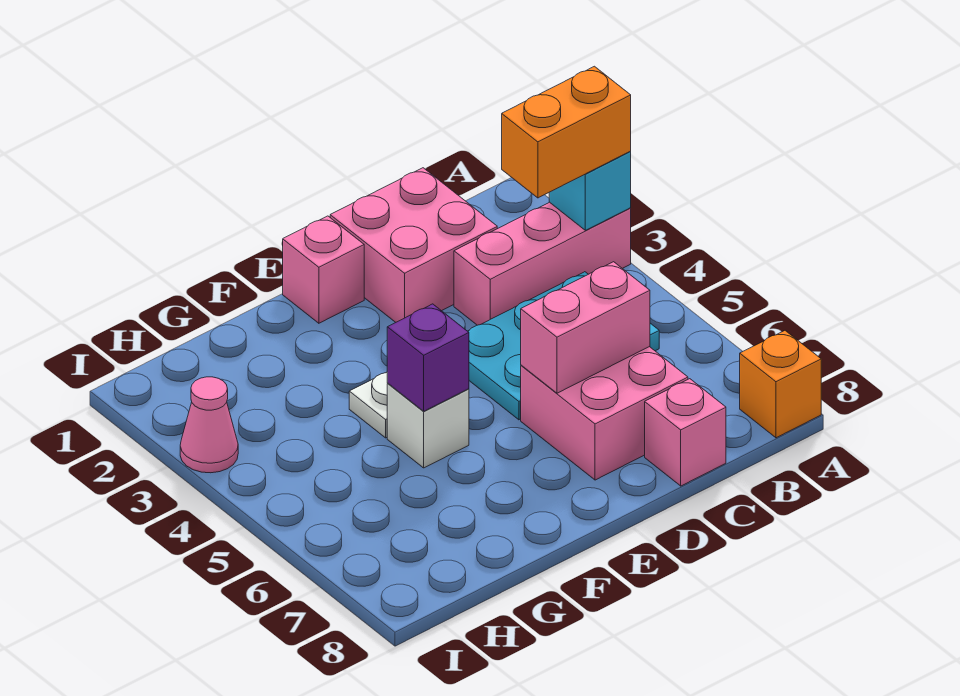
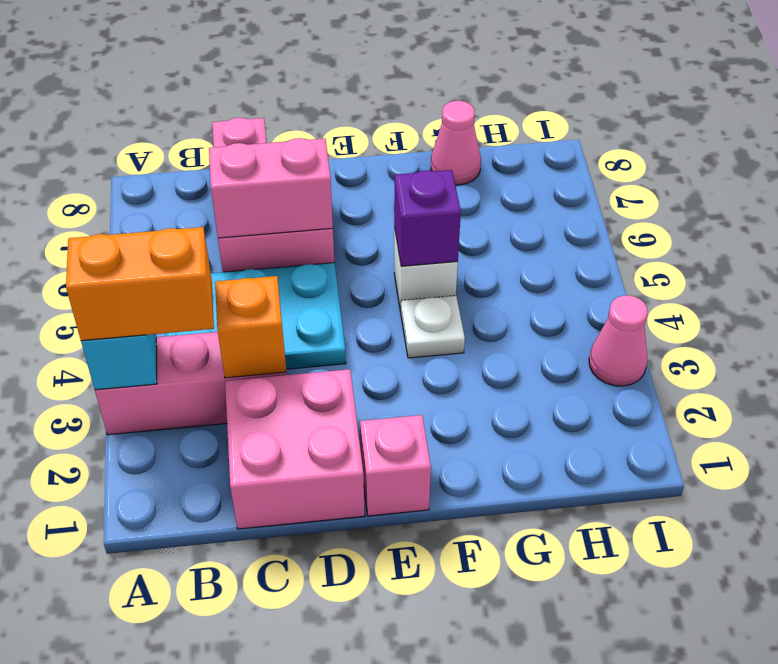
orange 1x1 brick [740,331,821,438] -> orange 1x1 brick moved to [215,276,286,378]
none -> pink 1x1 cone [431,101,481,185]

